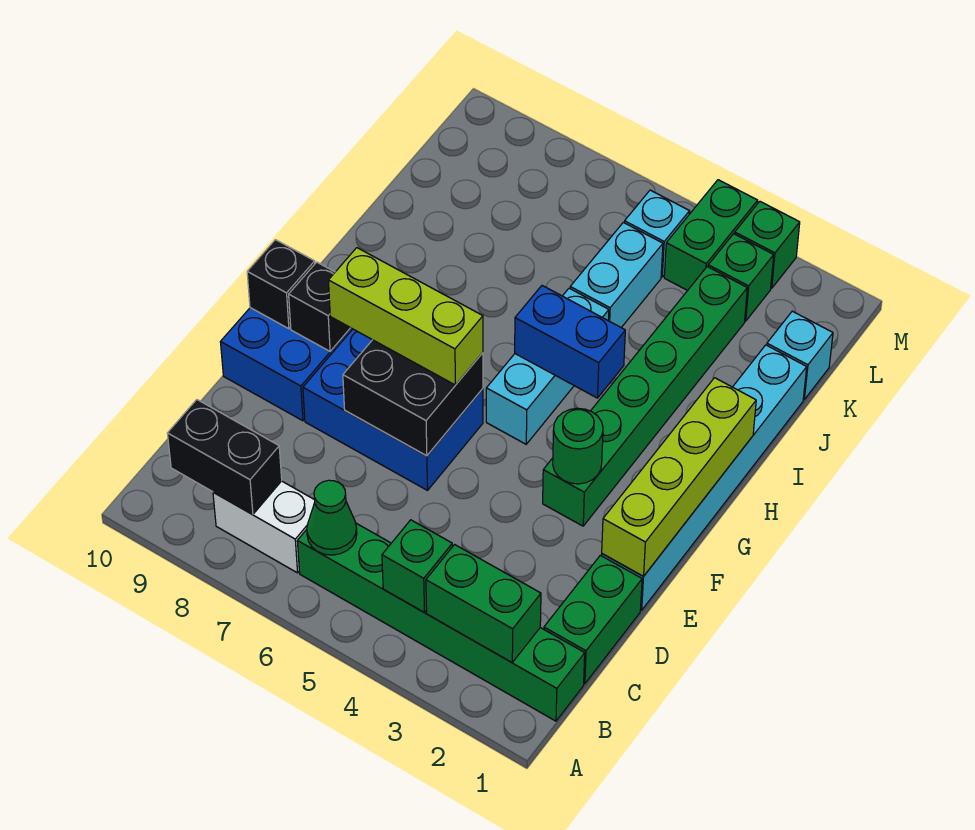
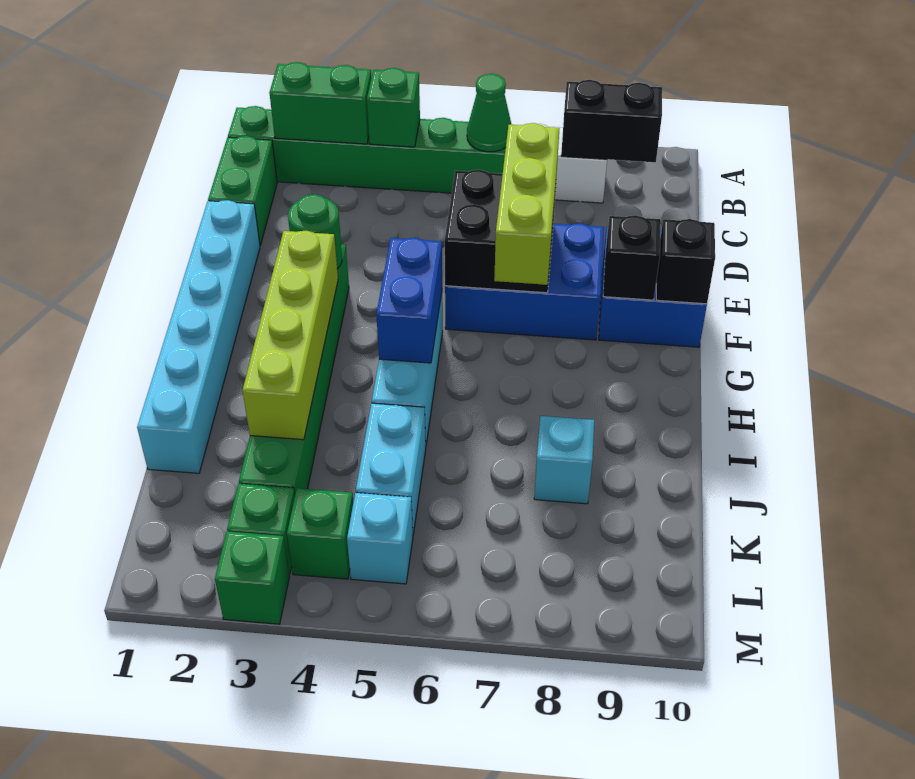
lime 1x4 brick [602,378,756,576] -> lime 1x4 brick moved to [243,230,338,440]
lime 1x3 brick [328,248,483,385] -> lime 1x3 brick turned to [494,123,560,285]
blue 1x2 brick [515,286,625,398] -> blue 1x2 brick turned to [376,238,442,363]
cyan 1x1 brick [767,311,833,399] -> cyan 1x1 brick moved to [534,416,594,504]
green 1x2 brick [664,180,758,291] -> green 1x1 brick [287,488,353,579]

